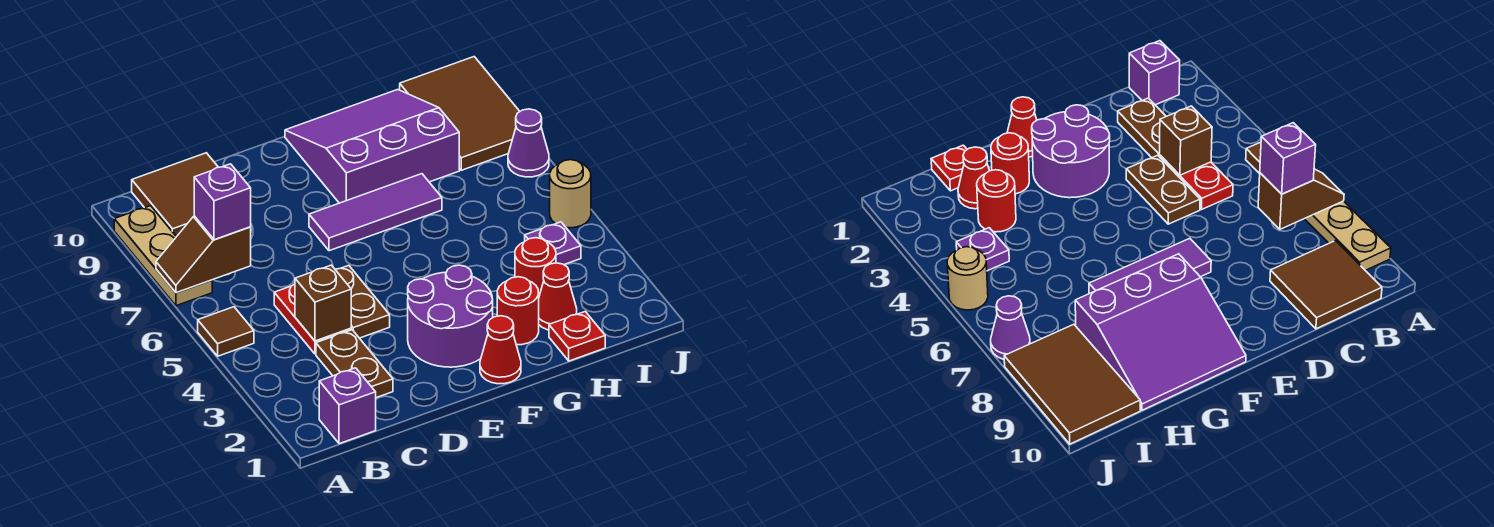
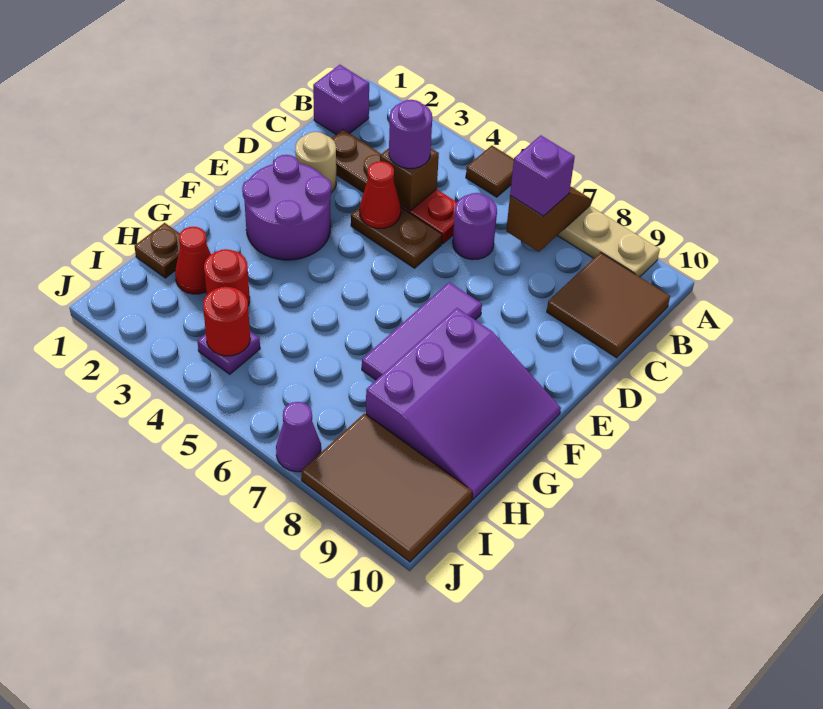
none -> purple 1x1 round brick [389,100,432,169]
none -> purple 1x1 round brick [453,193,497,260]
red 1x1 cone [480,316,521,384] -> red 1x1 cone moved to [359,161,401,228]
red 1x1 round brick [497,277,539,345] -> red 1x1 round brick moved to [203,287,250,356]
red 1x1 plate [549,312,605,361] -> brown 1x1 plate [135,223,180,278]
tan 1x1 round brick [550,160,591,228] -> tan 1x1 round brick moved to [295,132,336,193]

